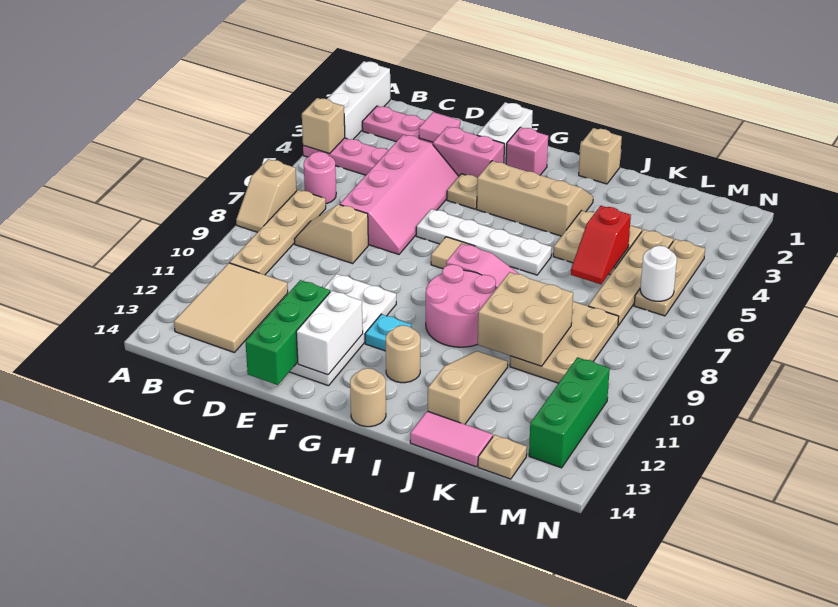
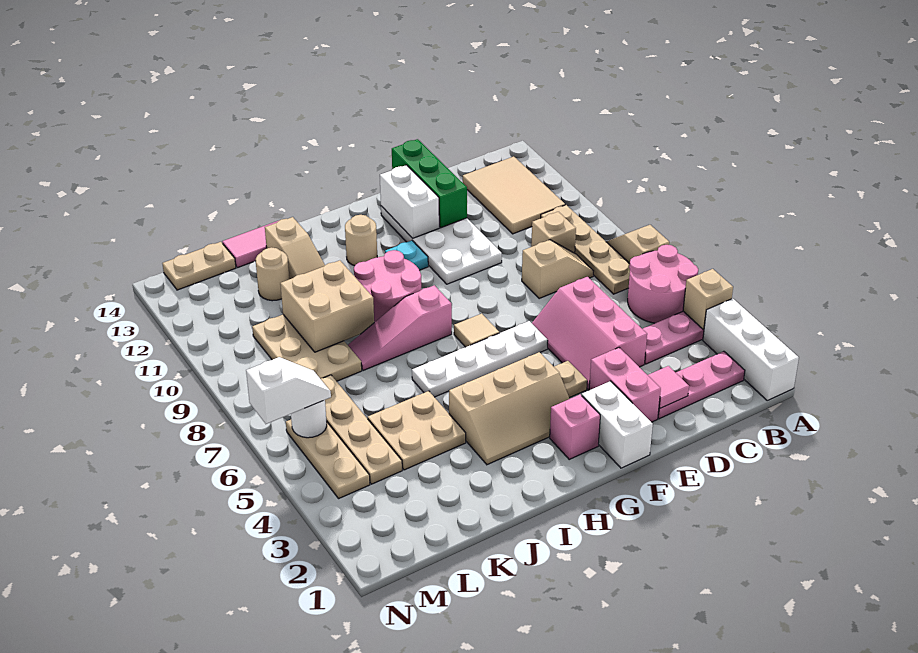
pink 1x1 round brick [304,152,336,204] -> pink 2x2 round brick [628,245,698,323]
pink 2x4 slope [340,135,459,254] -> pink 2x3 slope [532,277,647,389]
pink 1x2 brick [433,127,504,178] -> pink 1x2 brick turned to [589,348,661,422]
tan 1x1 round brick [350,368,386,427] -> tan 1x1 round brick moved to [256,247,289,301]
tan 1x1 brick [579,128,622,184] -> tan 1x1 brick moved to [531,212,576,253]
red 1x2 slope [571,206,631,284] -> none
tan 1x1 plate [478,435,527,479] -> tan 1x2 plate [162,242,236,290]
none -> white 1x2 slope [246,357,331,424]
green 1x3 brick [529,357,610,468] -> none

